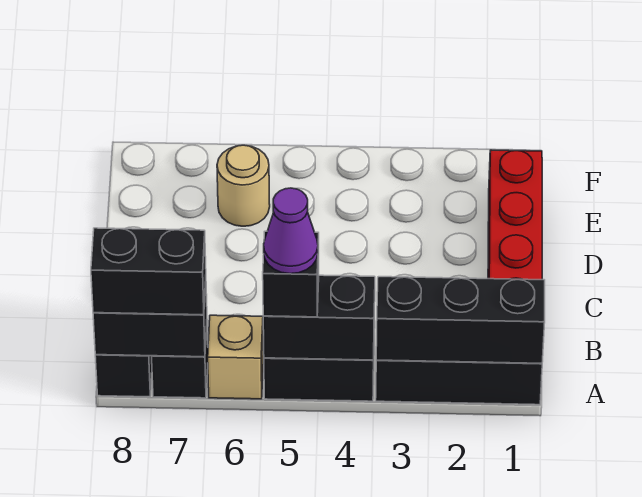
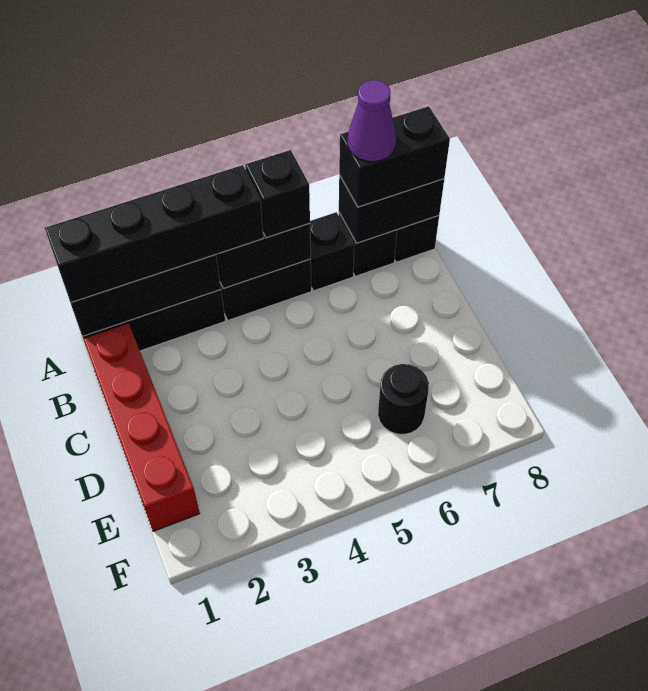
none -> black 1x4 brick [45,165,263,303]
purple 1x1 cone [264,188,318,274] -> purple 1x1 cone moved to [348,80,396,162]
tan 1x1 brick [208,315,263,399] -> black 1x1 brick [310,212,354,291]
tan 1x1 round brick [217,145,270,226] -> black 1x1 round brick [378,364,429,435]

